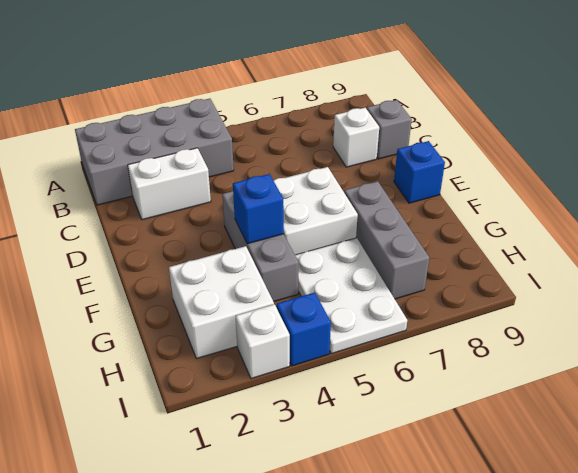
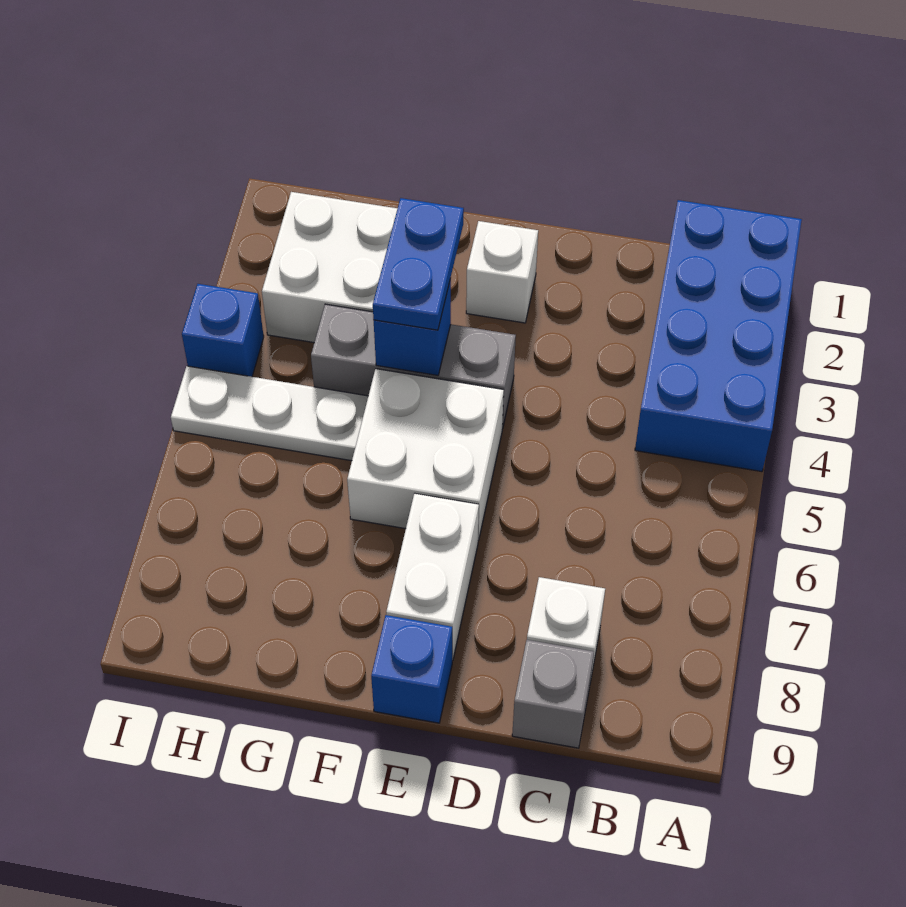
grey 2x4 brick [75,99,234,205] -> blue 2x4 brick [635,200,802,472]
white 1x2 brick [128,148,211,220] -> white 1x2 brick moved to [386,493,479,661]
none -> blue 1x2 plate [373,198,464,330]
grey 1x3 brick [344,181,429,299] -> none
white 2x3 plate [295,238,407,354] -> white 1x3 plate [171,366,368,461]
white 1x1 brick [235,304,290,379] -> white 1x1 brick moved to [466,221,538,323]

